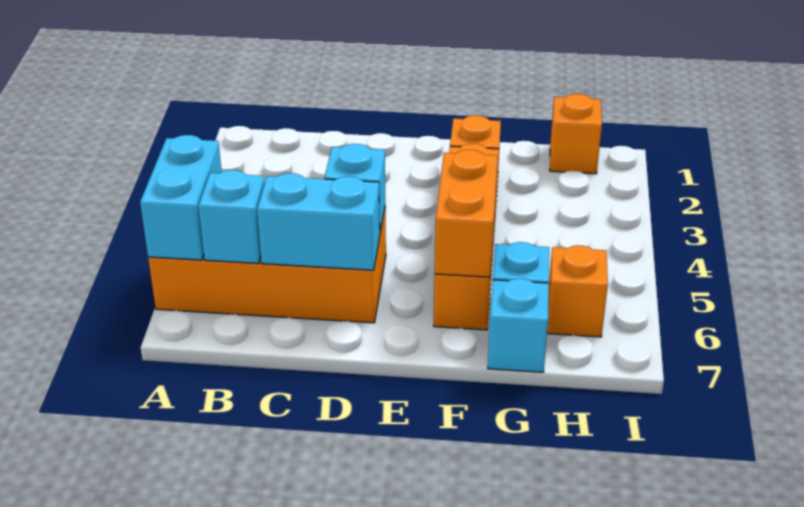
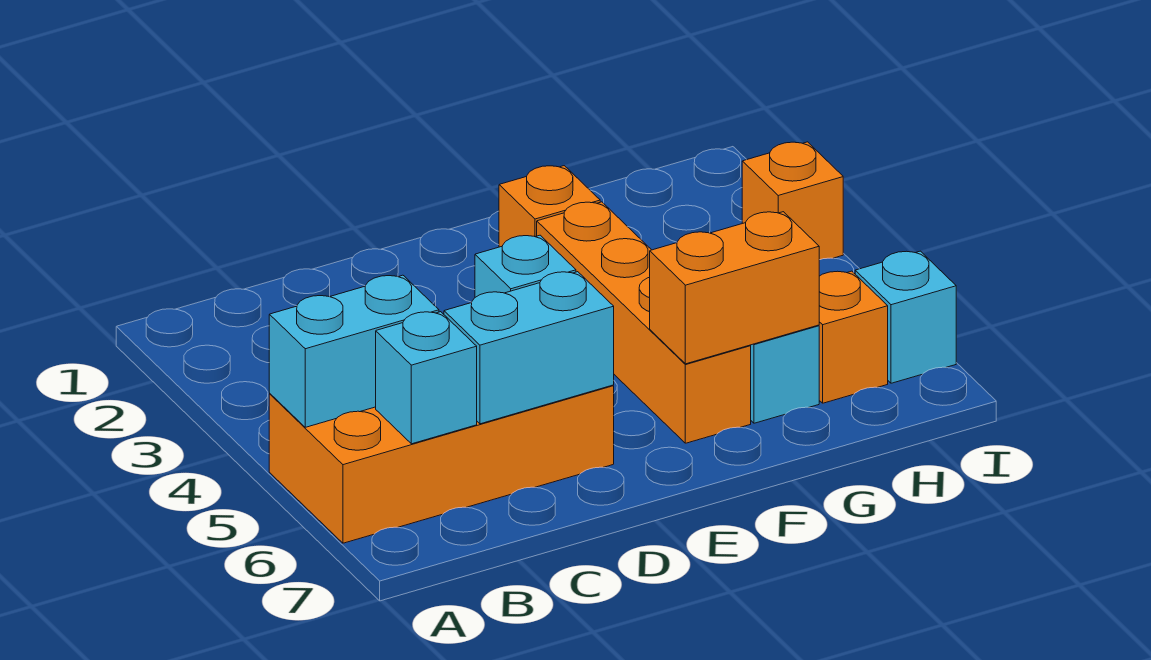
cyan 1x2 brick [140,135,222,260] -> cyan 1x2 brick turned to [269,275,439,427]
orange 1x2 brick [435,150,498,277] -> orange 1x2 brick turned to [650,212,819,364]
cyan 1x1 brick [488,278,549,372] -> cyan 1x1 brick moved to [855,251,956,383]
orange 1x1 brick [550,94,602,174] -> orange 1x1 brick moved to [742,142,843,260]

